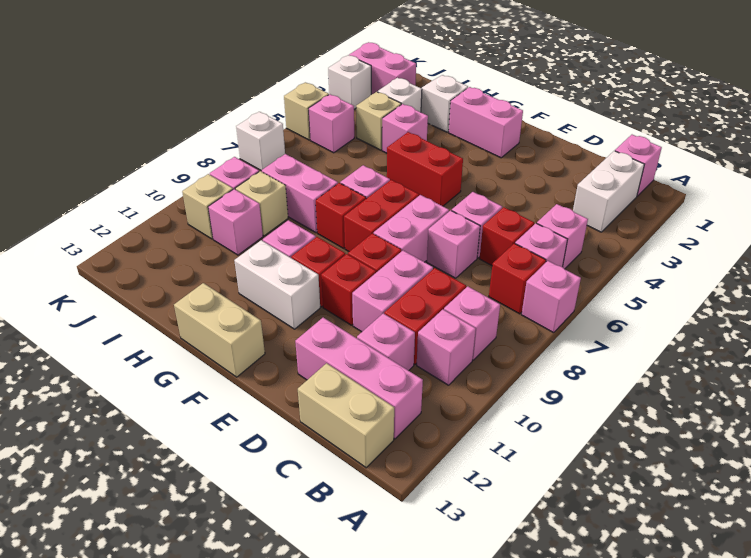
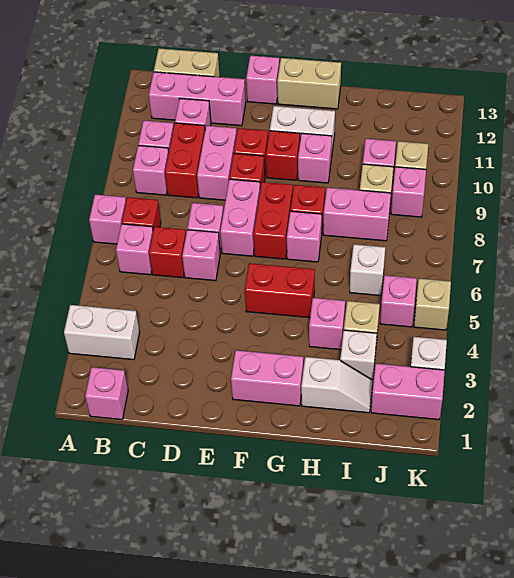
white 1x2 brick [573,151,644,232] -> white 1x2 brick turned to [64,305,140,360]
pink 1x1 brick [537,204,588,269] -> pink 1x1 brick moved to [246,56,280,104]
white 1x1 brick [236,112,285,170] -> white 1x1 brick moved to [350,244,385,296]

